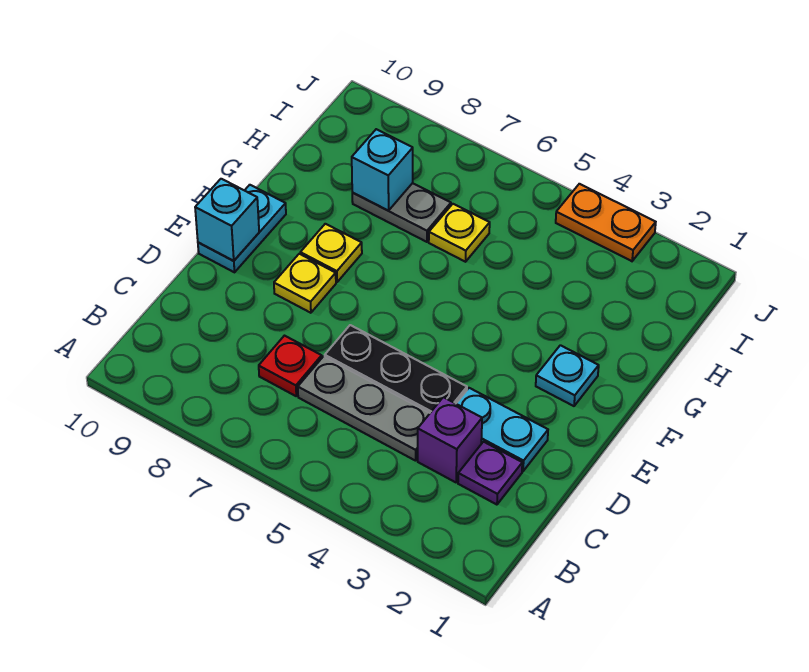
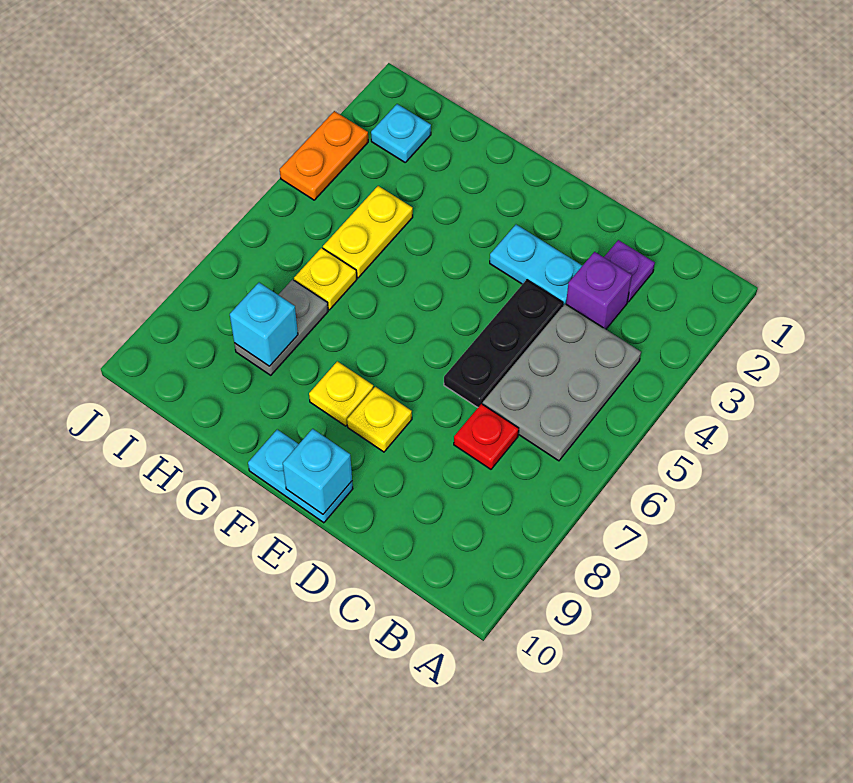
grey 1x3 plate [298,356,430,461] -> grey 2x3 plate [483,304,641,461]
cyan 1x2 plate [456,388,548,471] -> cyan 1x2 plate turned to [490,225,582,305]
cyan 1x1 plate [536,345,599,406] -> cyan 1x1 plate moved to [371,104,431,162]
none -> yellow 1x2 plate [323,186,413,278]

